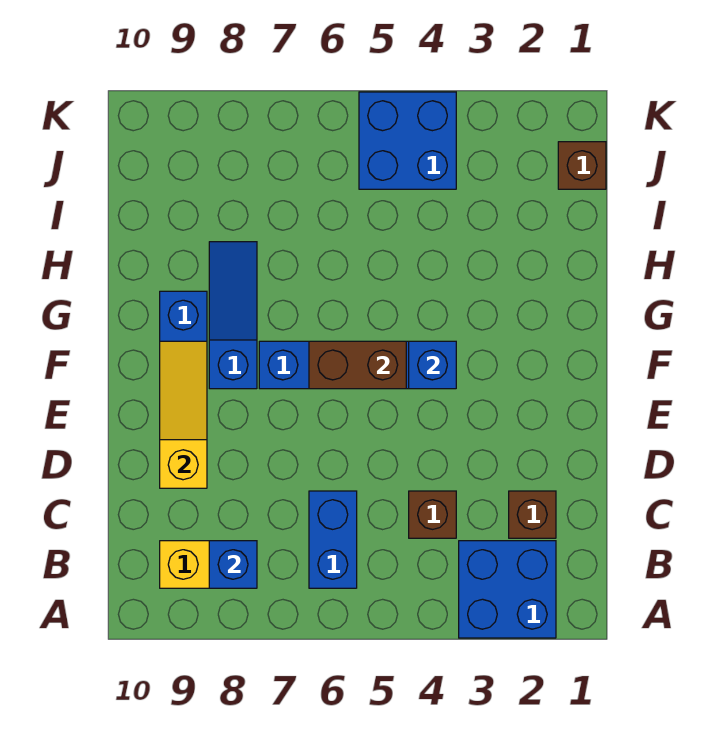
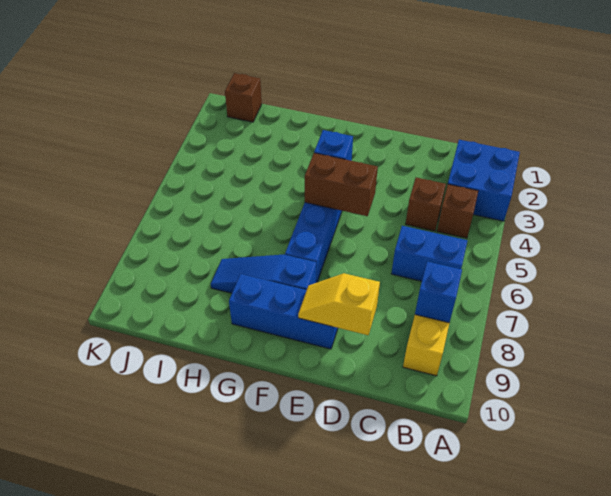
brown 1x1 brick [509,491,556,538] -> brown 1x1 brick moved to [437,184,478,238]
yellow 1x3 slope [160,341,207,488] -> yellow 1x2 slope [298,273,380,335]
brown 1x2 brick [309,341,406,389] -> brown 1x2 brick turned to [305,153,378,216]
blue 2x2 brick [359,92,456,189] -> none

